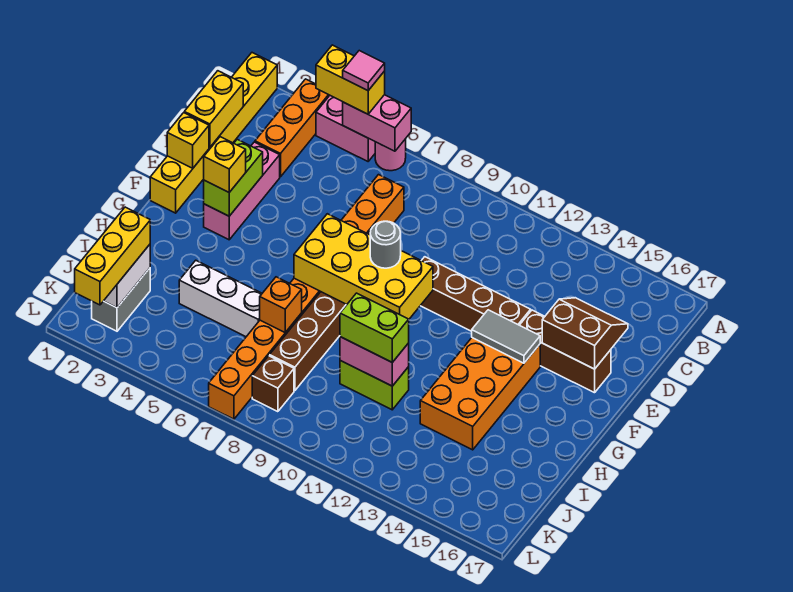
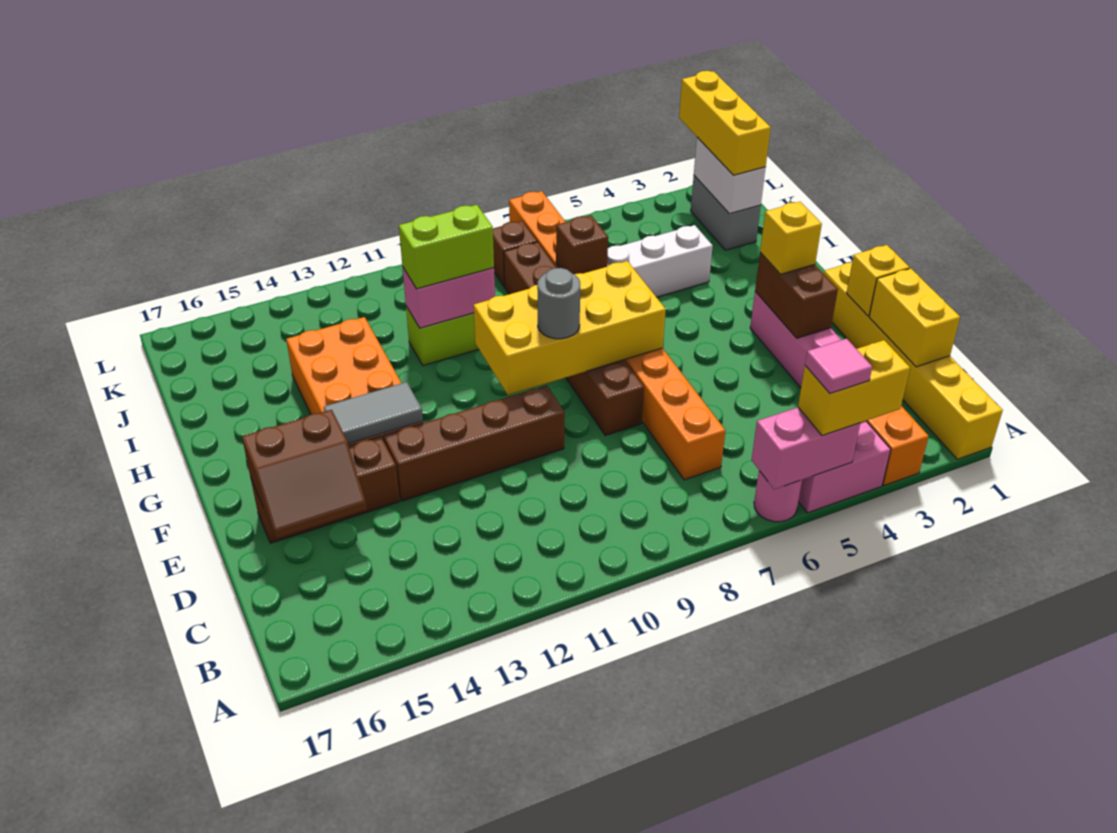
lime 1x2 brick [204,139,263,216] -> brown 1x2 brick [755,252,838,338]
orange 1x1 brick [260,277,302,332] -> brown 1x1 brick [556,216,608,274]

